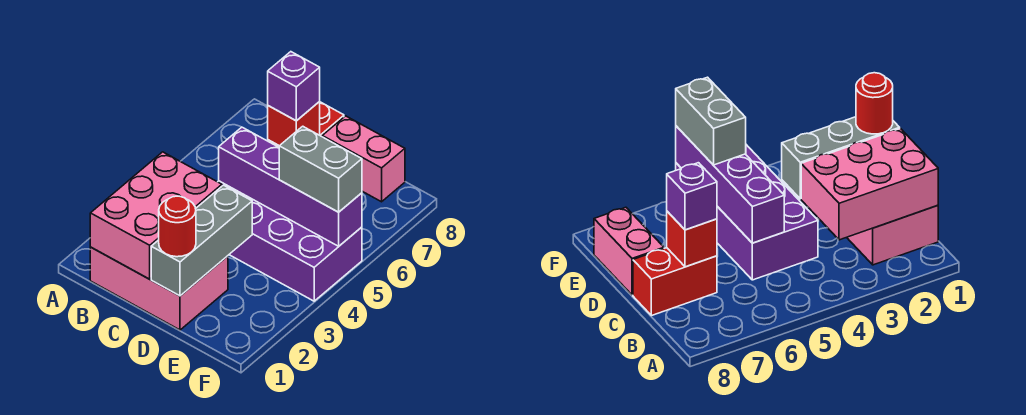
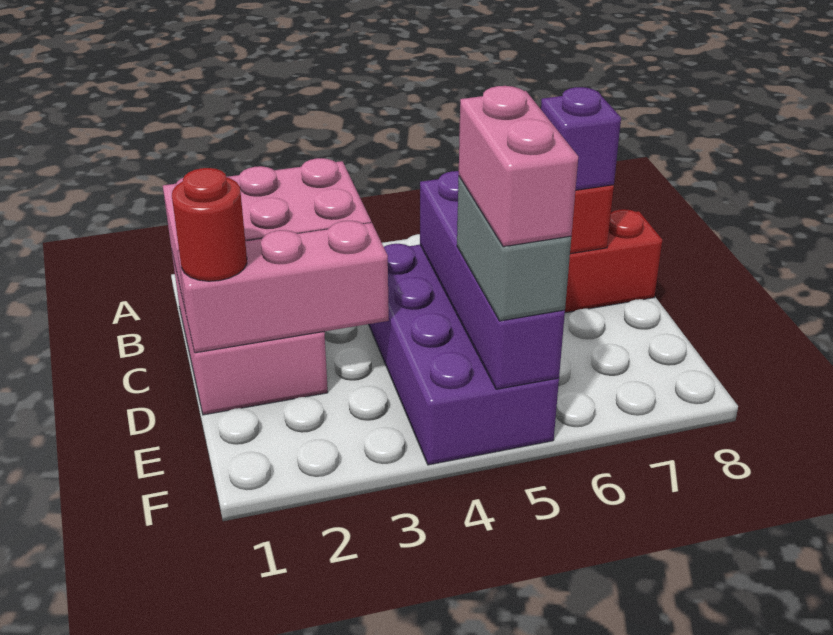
grey 1x3 brick [151,185,252,296] -> pink 1x3 brick [178,221,389,353]
pink 1x2 brick [322,116,405,202] -> pink 1x2 brick moved to [459,86,578,247]

